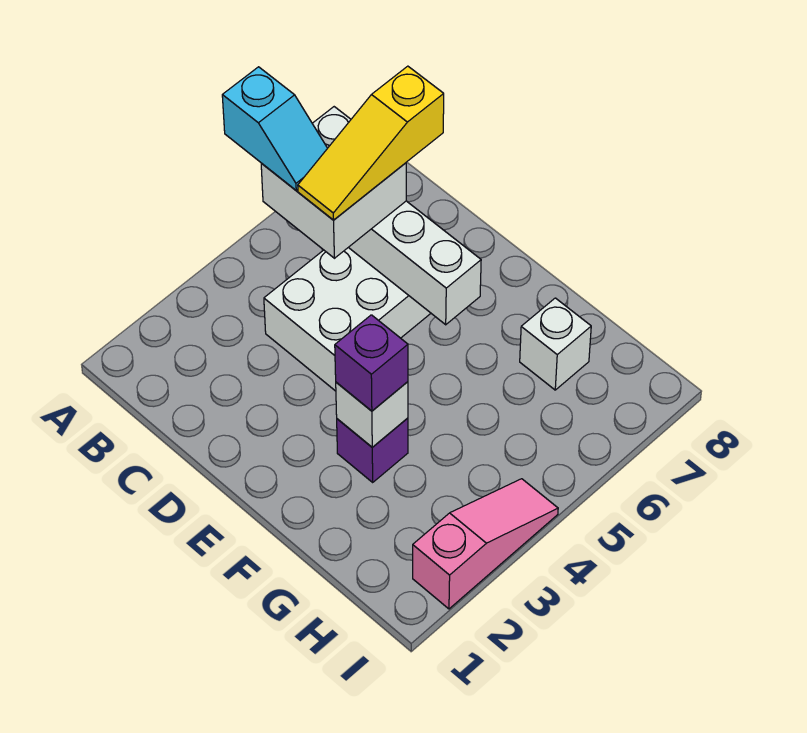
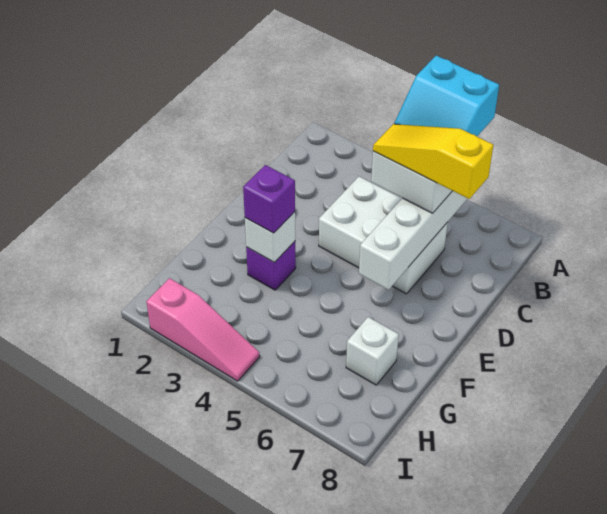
cyan 1x2 slope [222,67,327,190] -> cyan 2x2 slope [394,56,499,136]

